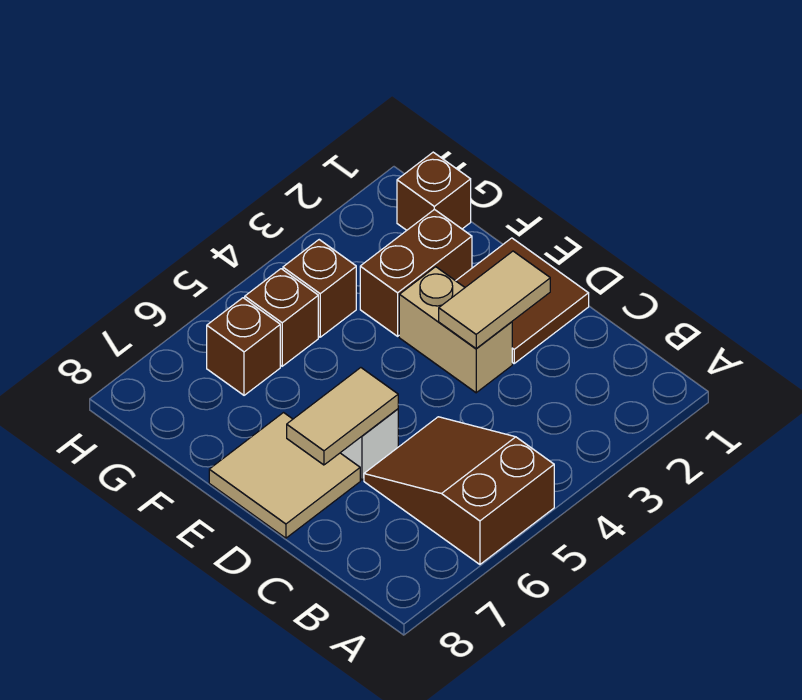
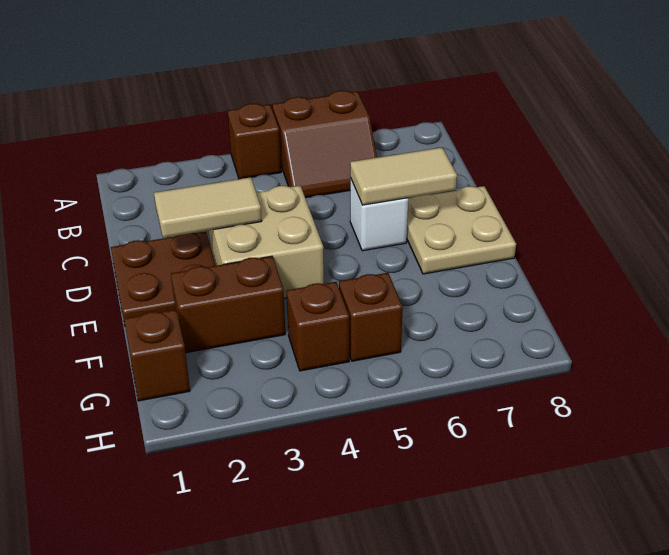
brown 2x3 slope [364,417,554,564] -> brown 2x2 slope [272,91,377,198]
brown 2x2 tile [456,238,589,363] -> brown 2x2 plate [111,232,215,325]
tan 1x2 brick [399,267,512,393] -> tan 2x2 brick [208,186,324,298]
tan 2x2 tile [209,413,360,538] -> tan 2x2 plate [407,186,516,274]
brown 1x1 brick [207,298,280,395] -> brown 1x1 brick moved to [228,104,281,179]

